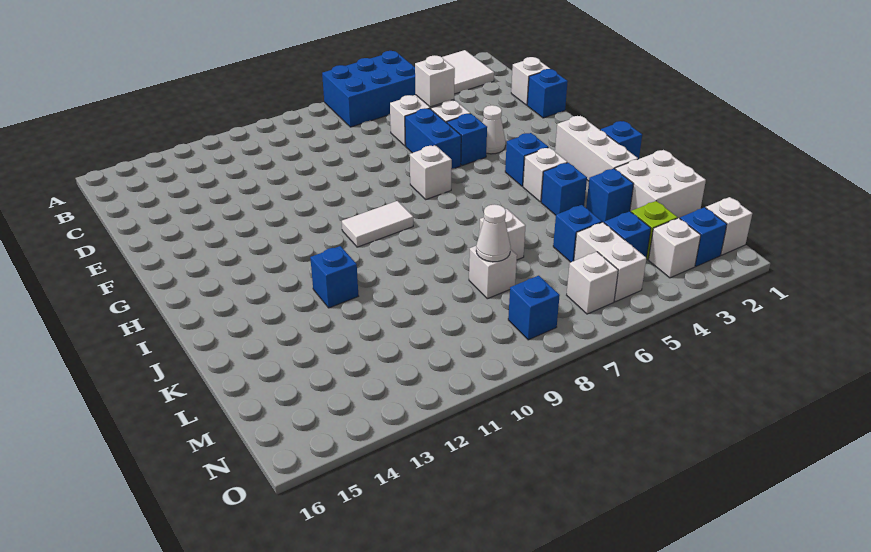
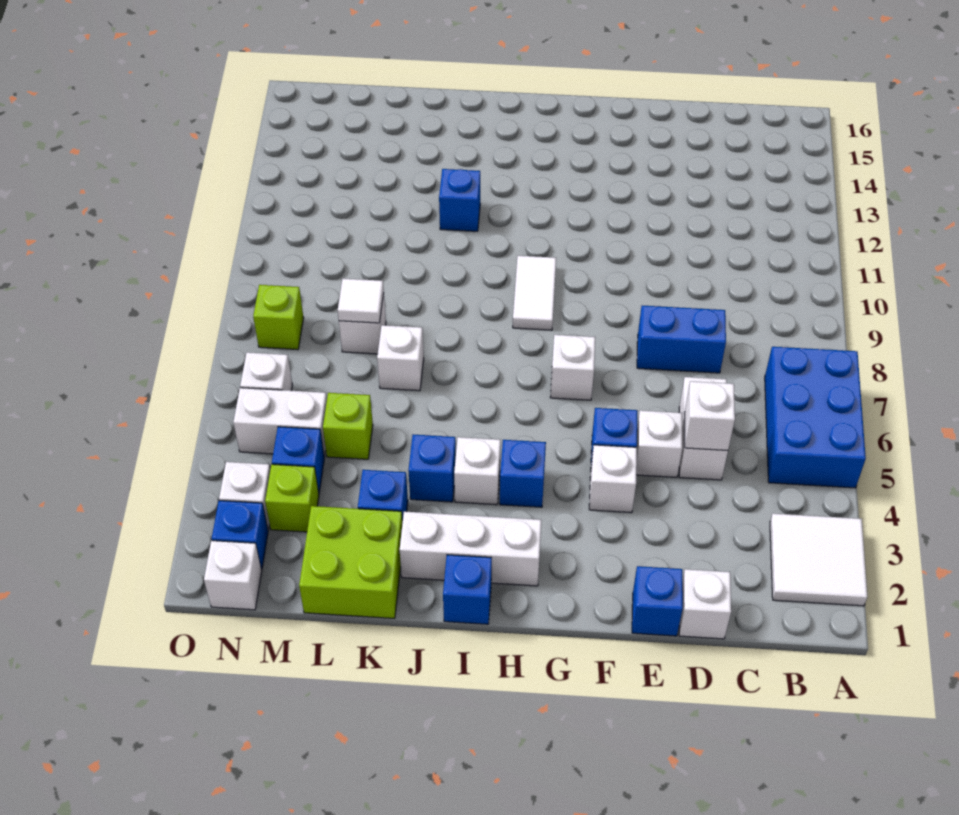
blue 1x2 brick [405,108,461,169] -> blue 1x2 brick moved to [637,306,726,373]
white 1x1 cone [482,105,506,154] -> white 1x1 brick [589,445,637,513]
white 2x2 brick [615,150,706,218] -> lime 2x2 brick [299,506,402,618]
blue 1x1 brick [553,205,602,262] -> lime 1x1 brick [323,393,373,459]
white 1x1 cone [476,204,511,262] -> white 1x1 tile [338,279,384,323]
blue 1x1 brick [508,276,560,340] -> lime 1x1 brick [253,285,304,350]

